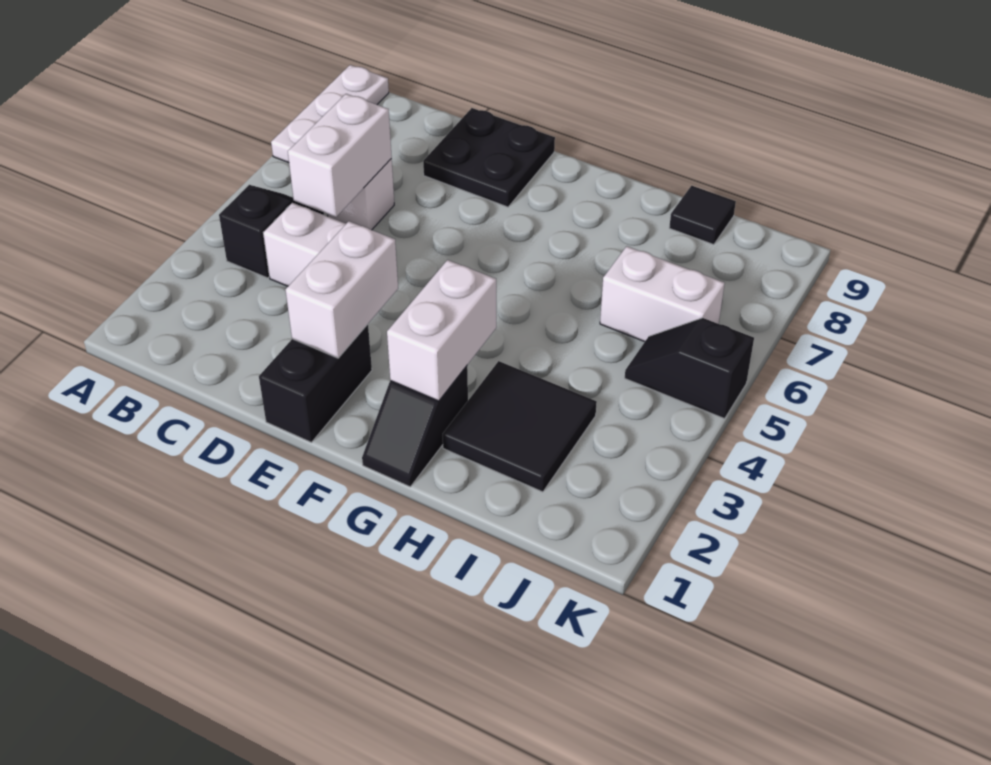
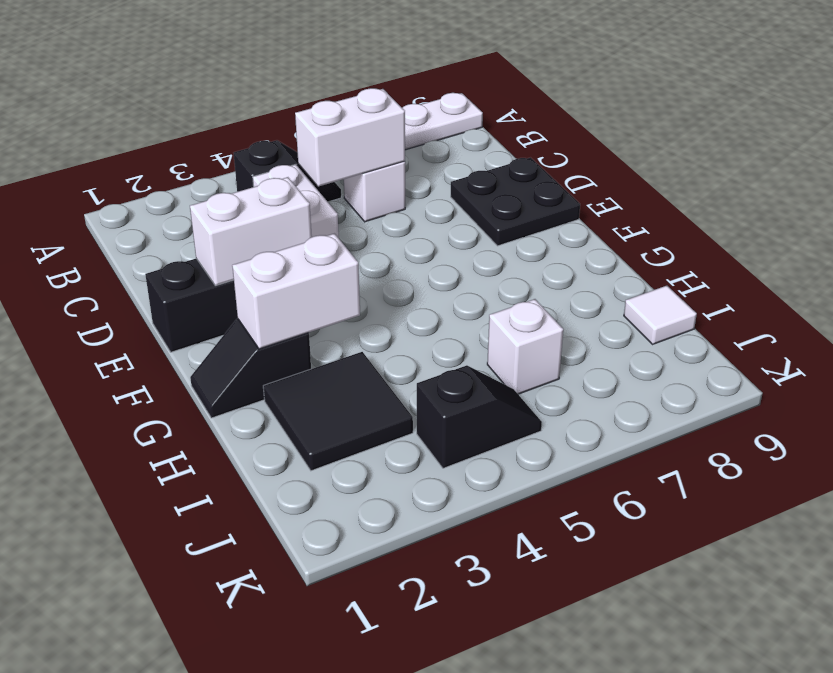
white 1x2 brick [600,246,725,342] -> white 1x1 brick [487,299,563,394]
black 1x1 tile [669,186,736,245] -> white 1x1 tile [624,286,697,344]
black 1x2 slope [625,318,754,419] -> black 1x2 slope turned to [417,365,542,468]

